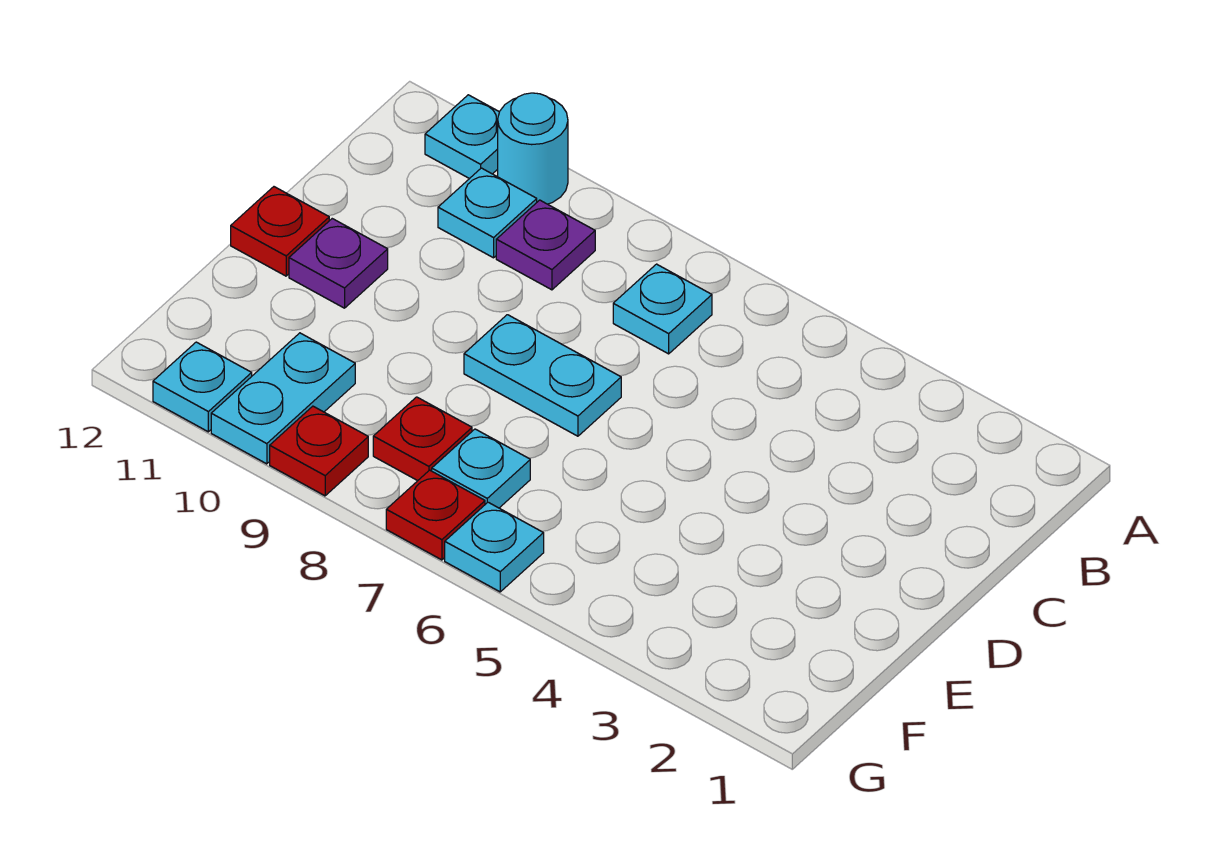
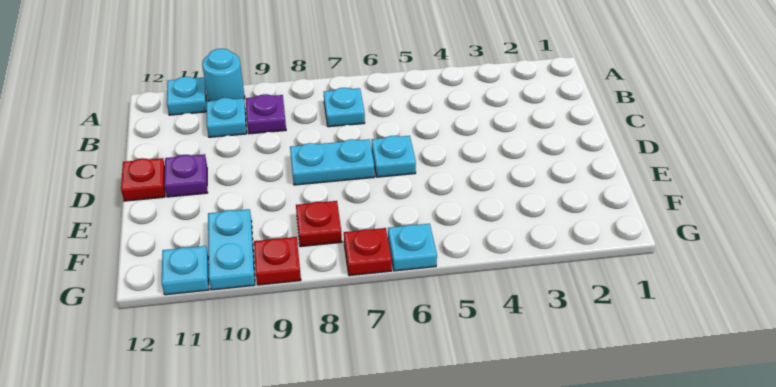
cyan 1x1 plate [432,429,530,508] -> cyan 1x1 plate moved to [372,136,416,177]

